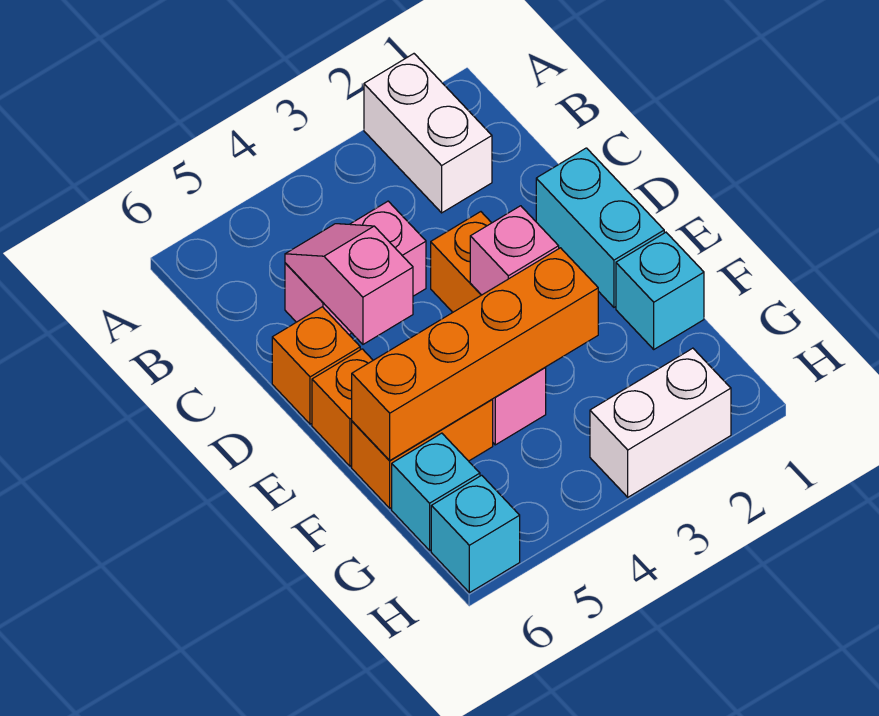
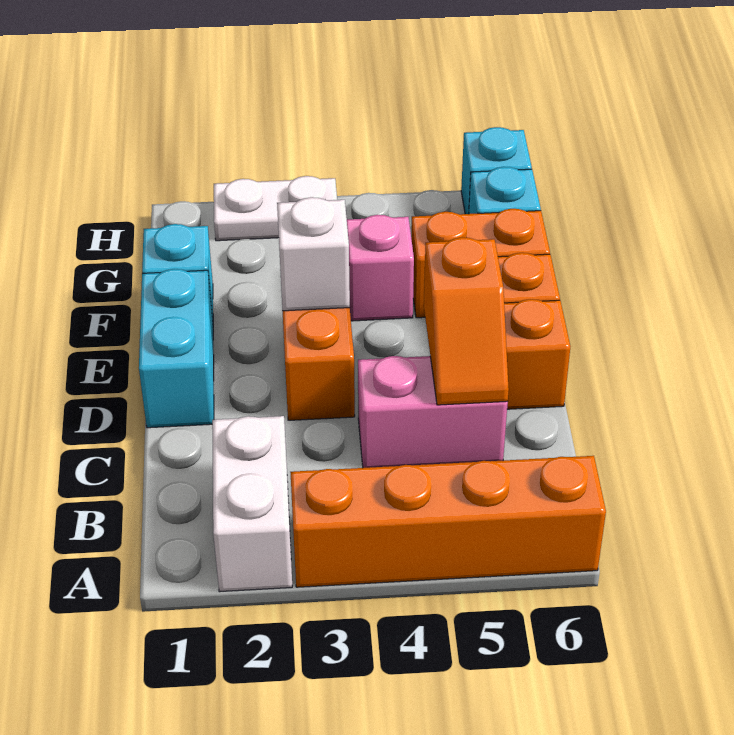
pink 1x2 slope [285,224,413,344] -> orange 1x2 slope [424,237,509,405]
pink 1x1 brick [470,206,559,295] -> white 1x1 brick [277,197,350,311]
orange 1x4 brick [352,248,598,461] -> orange 1x4 brick moved to [290,456,606,587]
white 1x2 brick [590,348,731,497] -> white 1x2 plate [214,176,337,241]

